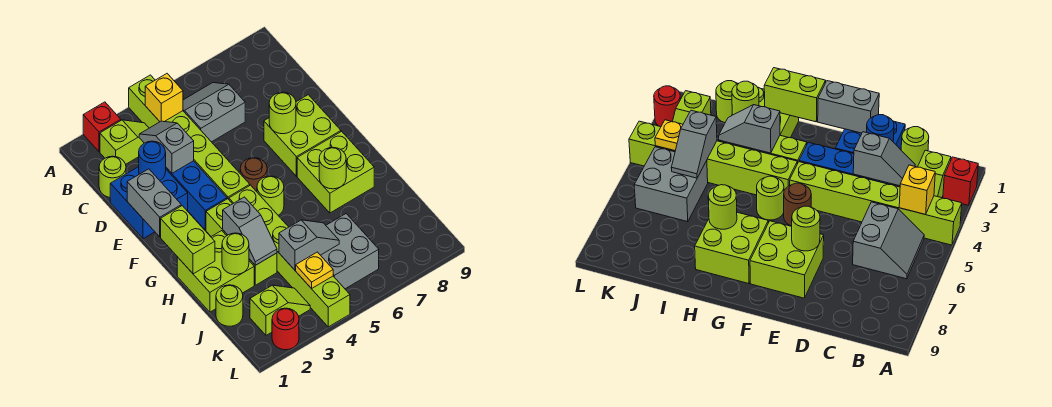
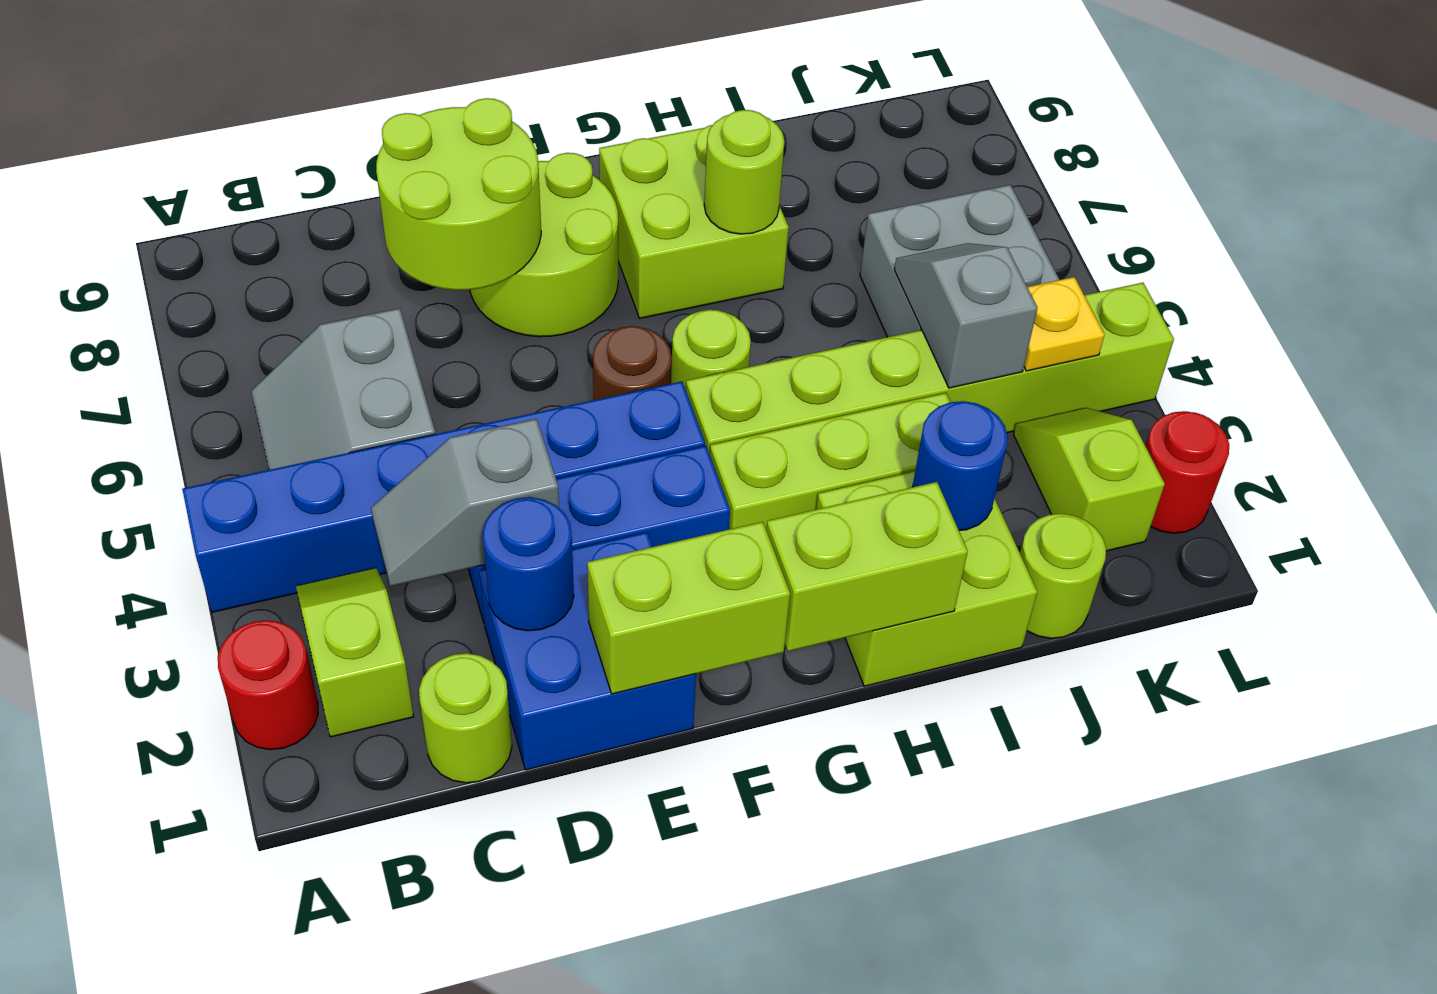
red 1x1 brick [83,102,121,152] -> red 1x1 round brick [218,620,318,750]
lime 1x6 brick [129,75,250,199] -> blue 1x6 brick [182,381,705,612]
yellow 1x1 brick [145,74,183,122] -> none
grey 1x2 brick [127,169,181,237] -> lime 1x2 brick [587,522,790,694]
lime 2x2 brick [264,95,341,176] -> lime 2x2 round brick [470,153,618,337]
lime 1x1 round brick [269,92,296,134] -> lime 2x2 round brick [376,98,541,290]
grey 1x2 slope [223,197,277,265] -> none
lime 1x1 round brick [222,233,249,275] -> blue 1x1 round brick [913,401,1008,531]

